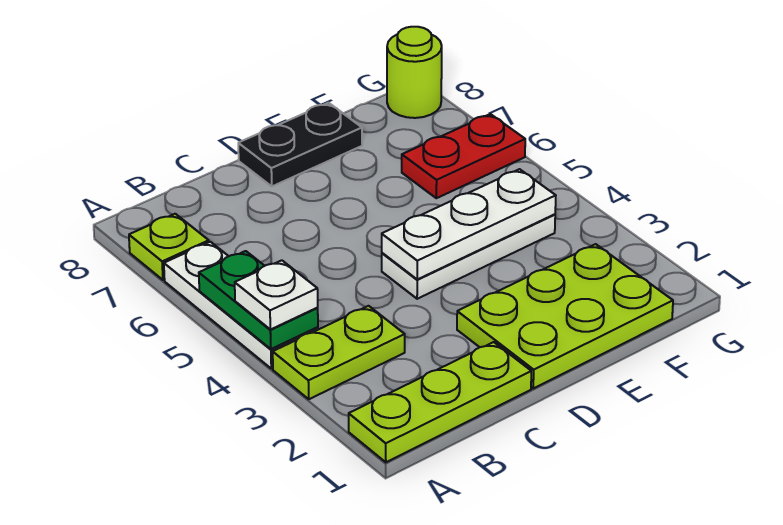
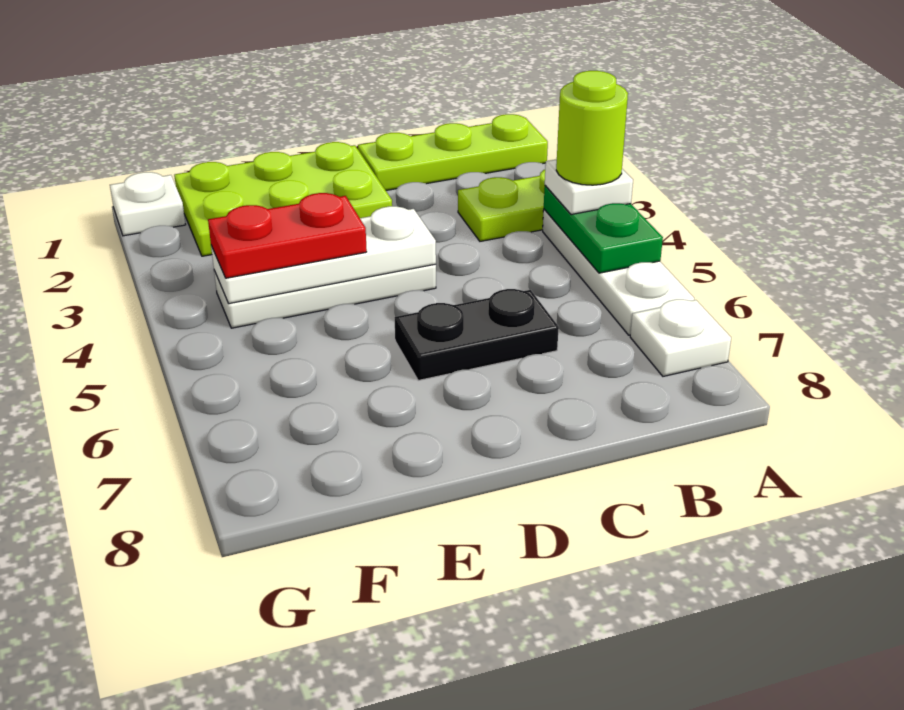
lime 1x1 plate [129,214,209,280] -> white 1x1 plate [630,299,731,376]
black 1x2 plate [238,103,362,186] -> black 1x2 plate moved to [395,289,559,381]
red 1x2 plate [402,114,525,198] -> red 1x2 plate moved to [208,193,367,278]
none -> white 1x1 plate [110,172,186,236]
lime 1x1 round brick [387,27,442,118] -> lime 1x1 round brick moved to [556,71,628,185]

